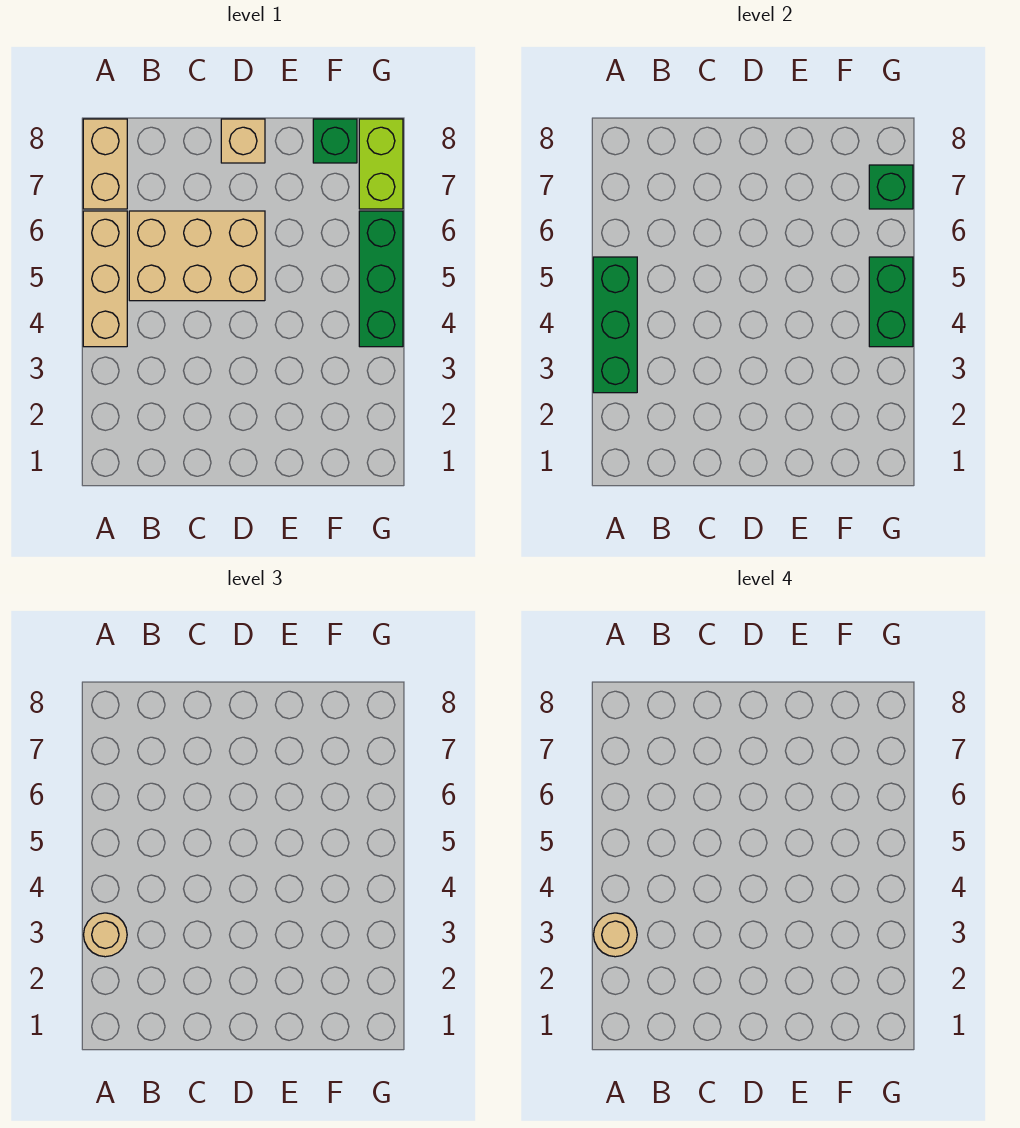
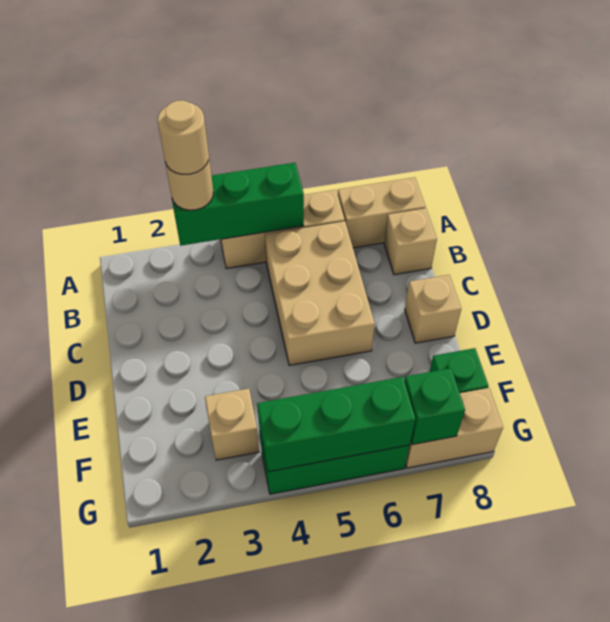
none -> tan 1x1 brick [384,208,437,275]
none -> tan 1x1 brick [205,389,259,460]
green 1x2 brick [869,257,913,347] -> green 1x3 brick [257,377,415,472]
lime 1x2 brick [359,119,403,209] -> tan 1x2 brick [406,388,503,468]

